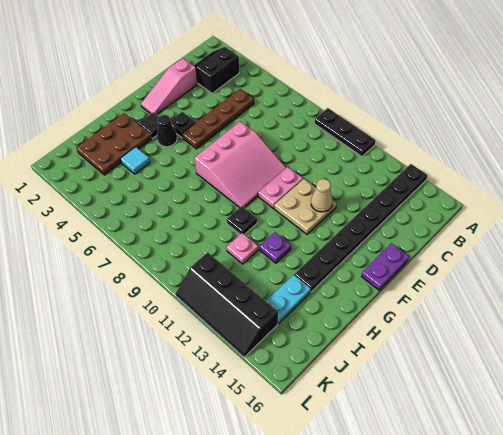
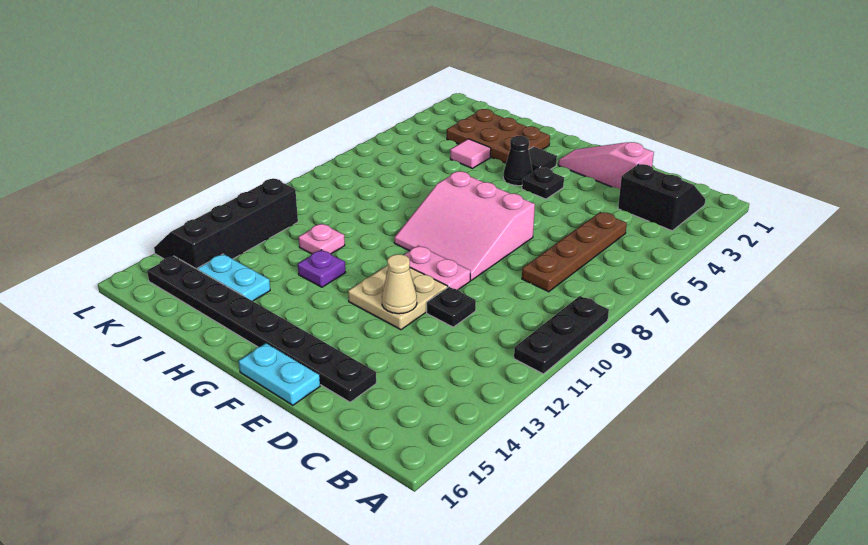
black 1x8 plate [294,164,427,292] -> black 1x8 plate moved to [147,256,376,402]
brown 1x4 plate [182,89,254,149] -> brown 1x4 plate turned to [522,212,627,292]
purple 1x2 plate [361,243,409,290] -> cyan 1x2 plate [239,343,320,405]
black 1x1 plate [227,206,257,234] -> black 1x1 plate moved to [427,287,476,327]
cyan 1x1 tile [120,147,150,174] -> pink 1x1 tile [450,139,491,168]

